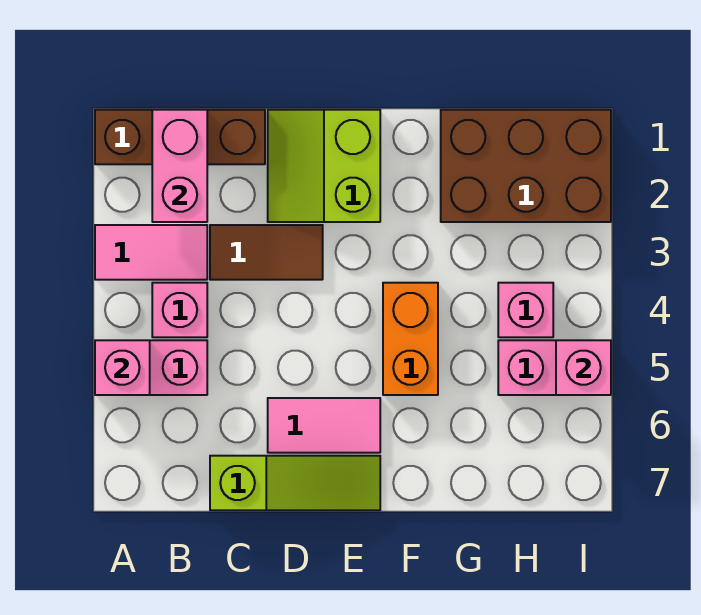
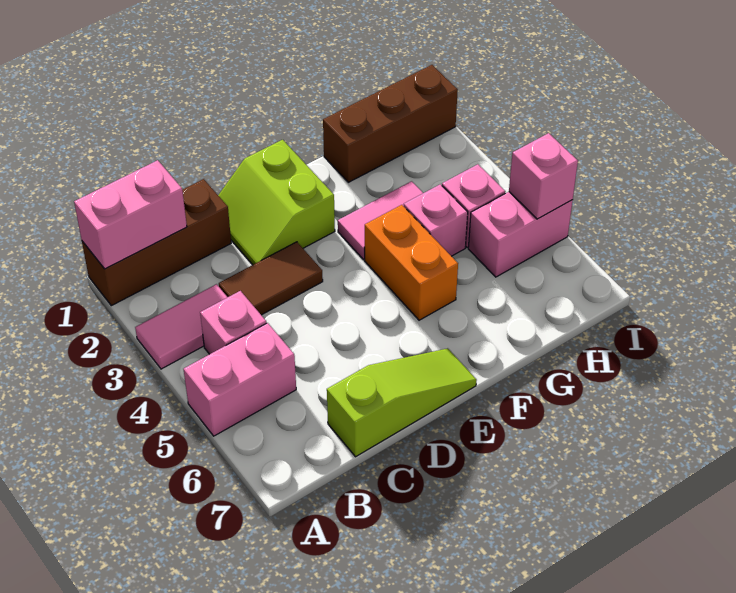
pink 1x1 brick [95,340,150,395] -> pink 1x1 brick moved to [404,184,468,256]
pink 1x2 brick [152,110,207,222] -> pink 1x2 brick turned to [74,160,187,269]
pink 1x2 tile [268,398,380,453] -> pink 1x2 tile moved to [338,181,423,260]
brown 2x3 brick [441,110,611,222] -> brown 1x3 brick [323,65,458,182]

